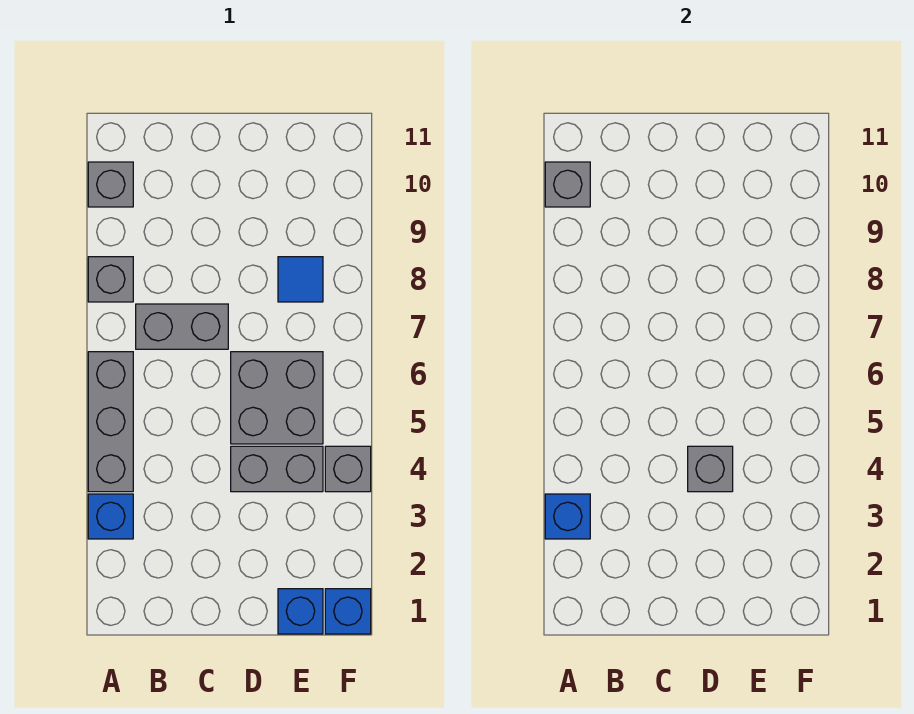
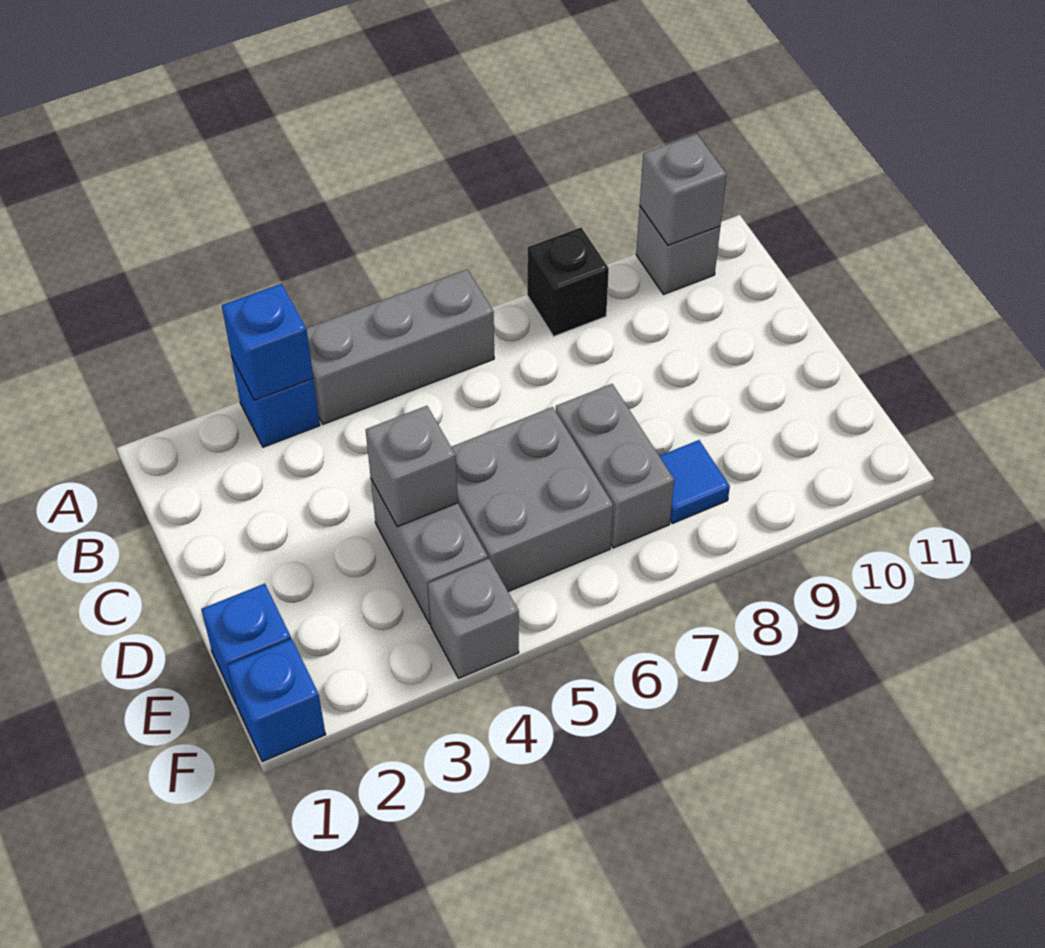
grey 1x1 brick [88,257,133,302] -> black 1x1 brick [527,228,609,337]
grey 1x2 brick [136,304,228,349] -> grey 1x2 brick moved to [556,384,674,548]

